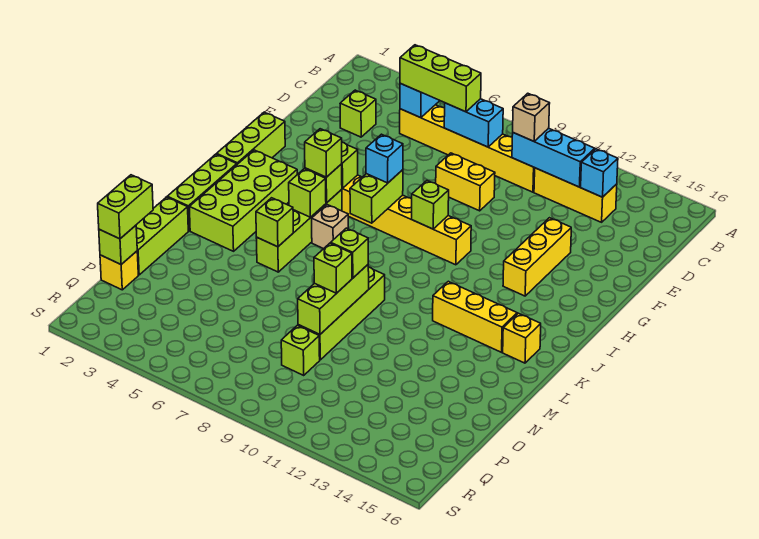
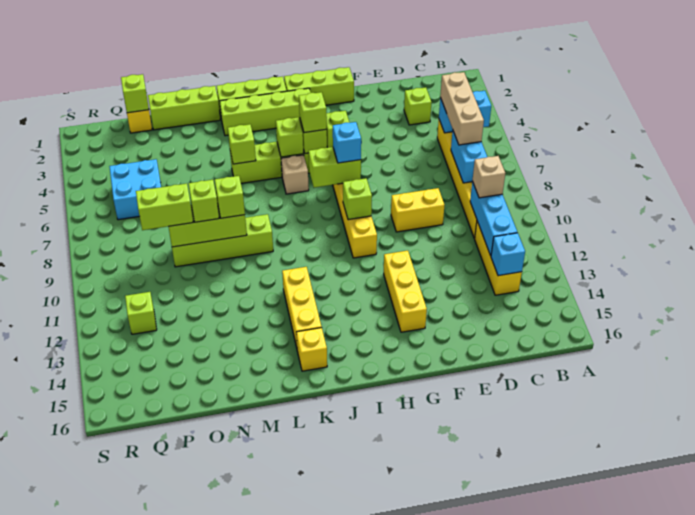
lime 1x3 brick [400,45,481,112] -> tan 1x3 brick [440,72,484,145]
yellow 1x2 brick [436,153,495,211] -> yellow 1x2 brick turned to [391,188,444,232]
yellow 1x3 brick [503,218,571,296] -> yellow 1x3 brick turned to [384,251,427,332]
lime 2x4 brick [189,150,297,251] -> lime 1x4 brick [220,88,311,136]
lime 1x2 brick [98,175,153,239] -> lime 1x2 brick moved to [136,183,193,230]
none -> cyan 2x2 brick [109,159,161,220]
lime 1x1 brick [281,325,320,375] -> lime 1x1 brick moved to [125,292,157,334]

